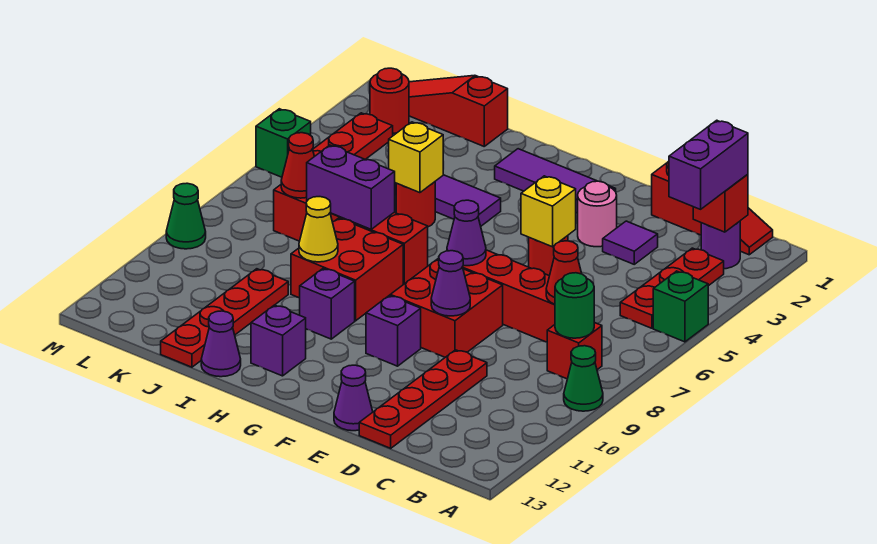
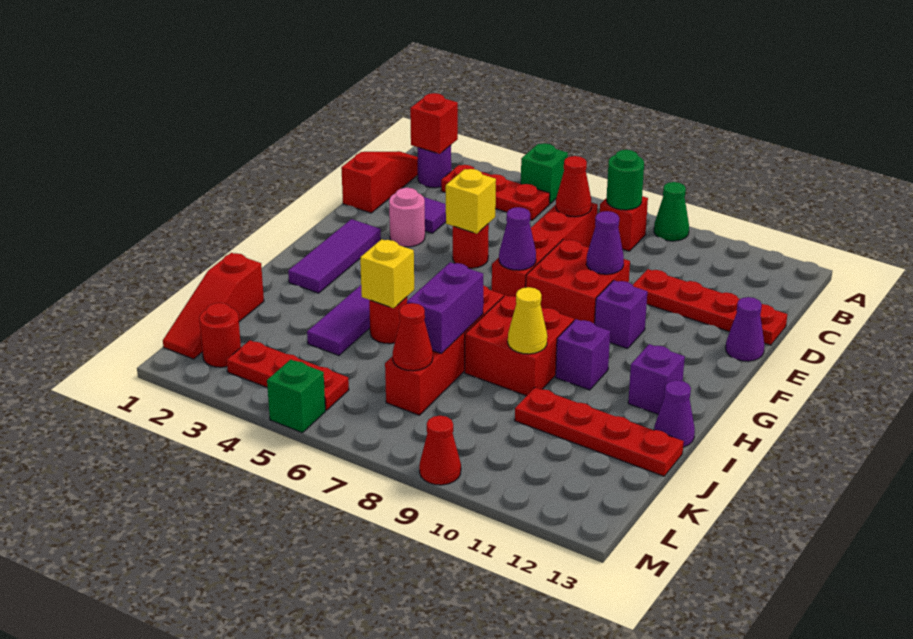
purple 1x2 brick [669,120,748,209] -> none
green 1x1 cone [166,183,206,249] -> red 1x1 cone [419,416,461,485]

